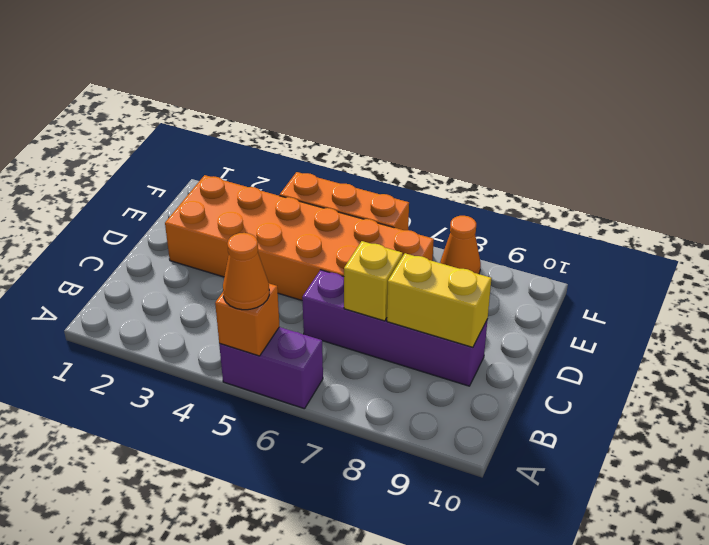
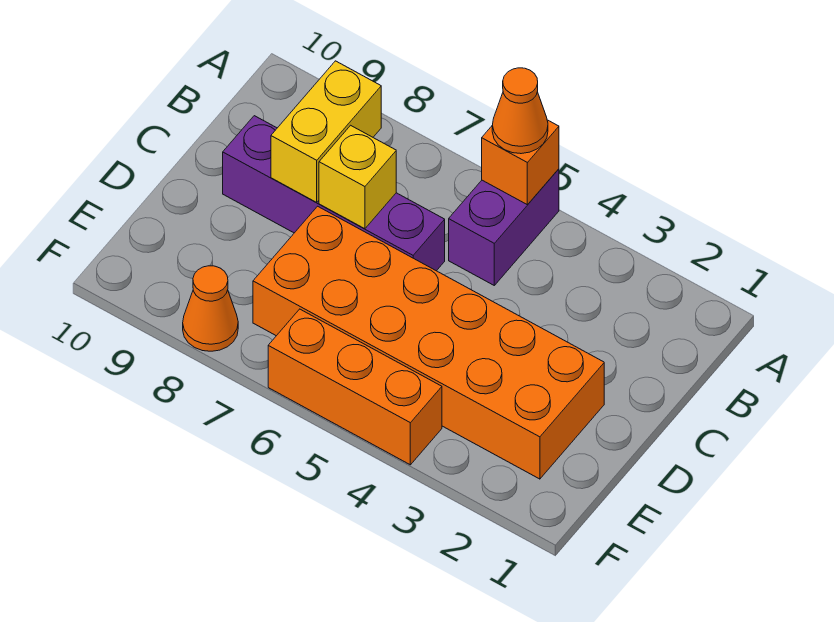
purple 1x2 brick [219,327,323,409] -> purple 1x2 brick turned to [449,169,559,285]
yellow 1x2 brick [387,253,491,348] -> yellow 1x2 brick turned to [271,61,381,203]

